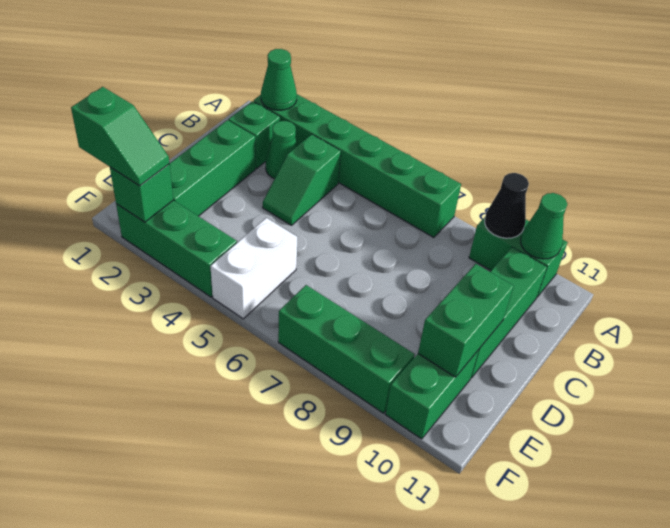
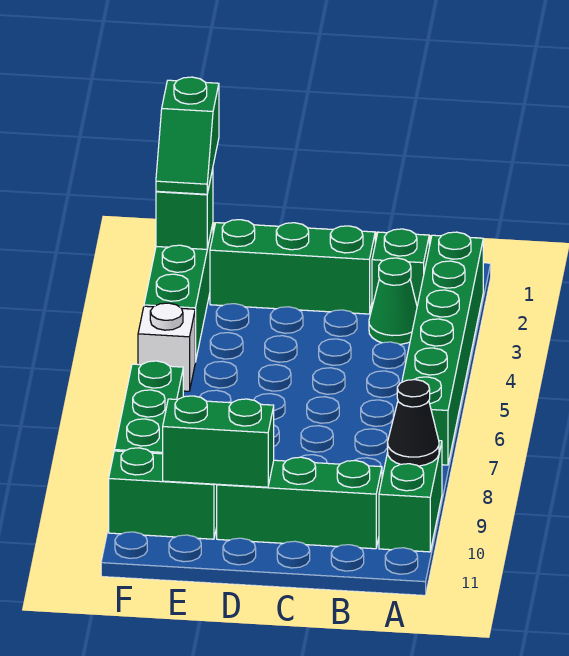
green 1x1 cone [261,49,297,110] -> none
green 1x1 cone [521,193,567,259] -> none
green 1x2 slope [263,134,341,225] -> none
white 1x2 brick [210,218,298,319] -> white 1x1 brick [138,303,195,391]

